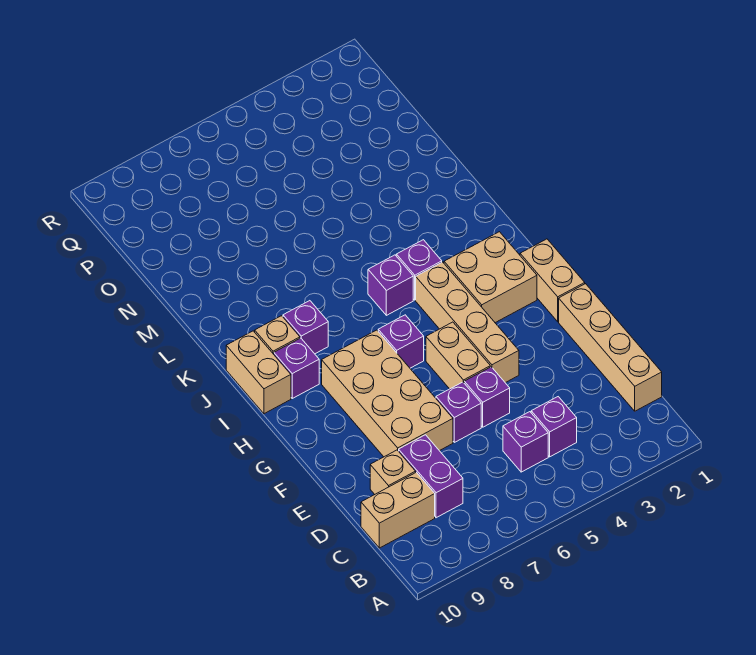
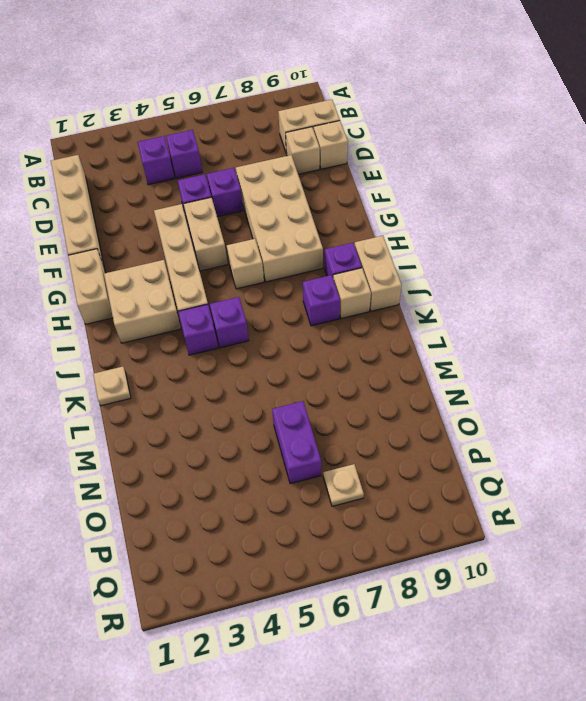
purple 1x2 brick [399,435,463,518] -> purple 1x2 brick moved to [272,401,321,484]
none -> tan 1x1 brick [314,121,348,169]
purple 1x1 brick [378,315,424,368] -> tan 1x1 brick [227,239,264,289]
none -> tan 1x1 plate [93,367,131,406]
none -> tan 1x1 plate [323,464,364,506]

